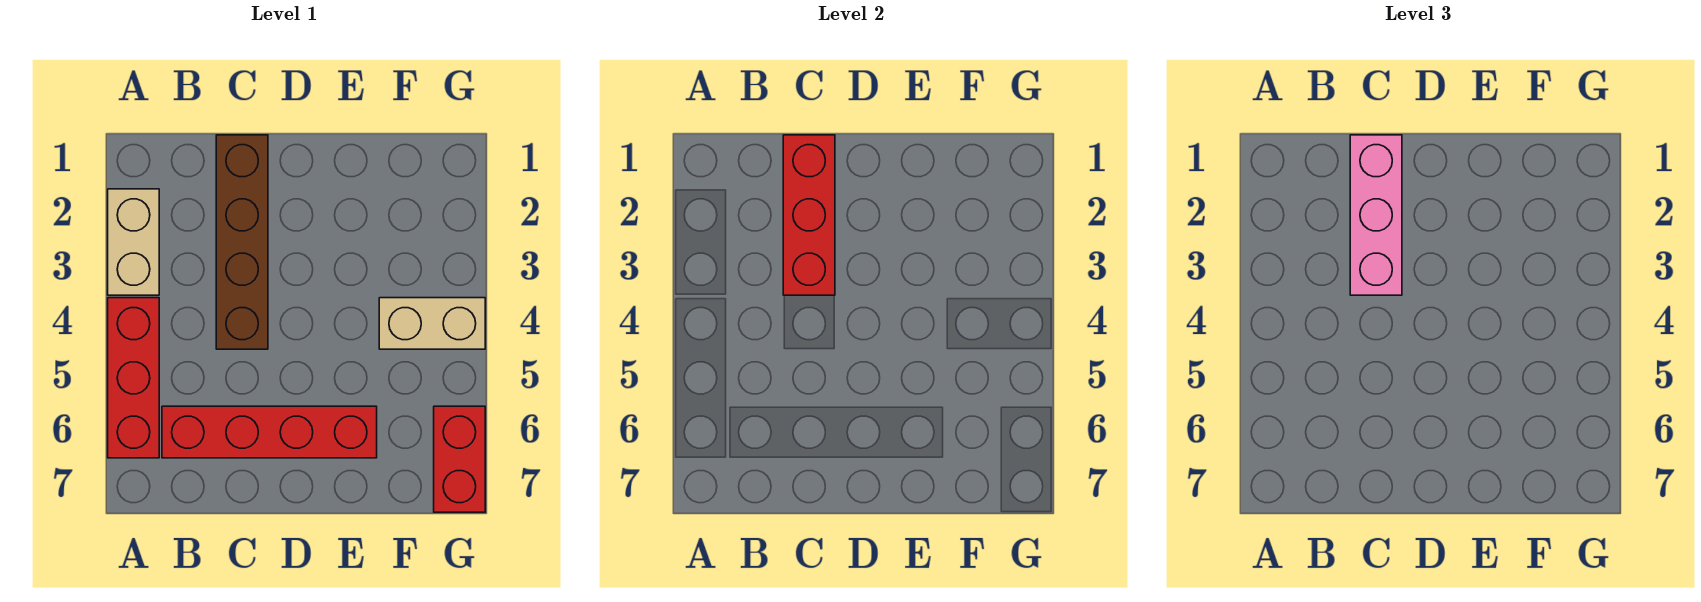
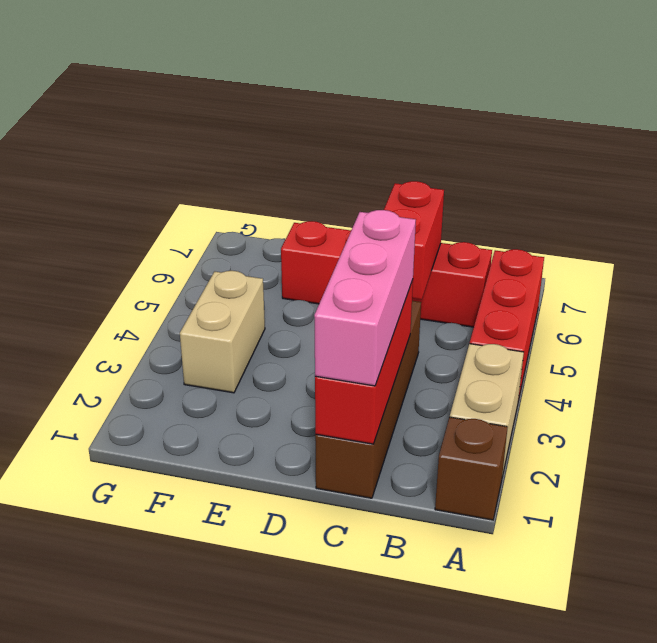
none -> brown 1x1 brick [435,417,508,520]
tan 1x2 brick [379,298,485,349] -> tan 1x2 brick turned to [180,271,265,393]
red 1x2 brick [434,406,485,512] -> red 1x2 brick moved to [384,181,444,300]

